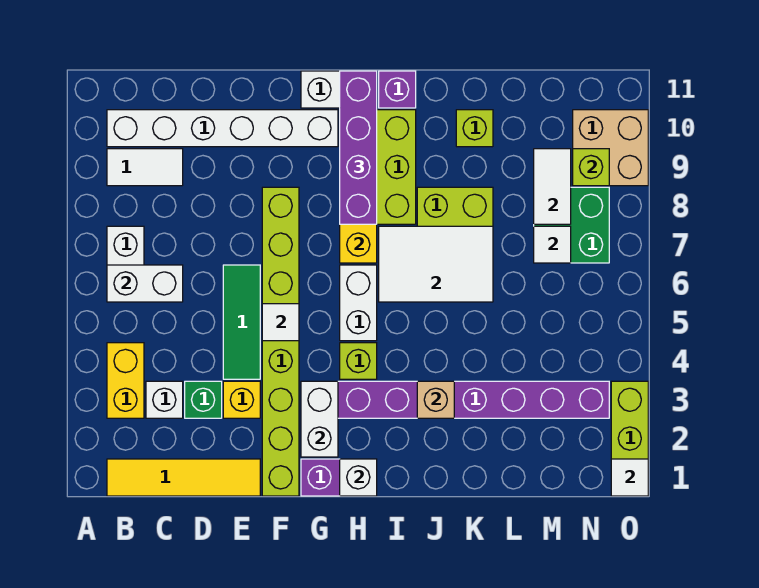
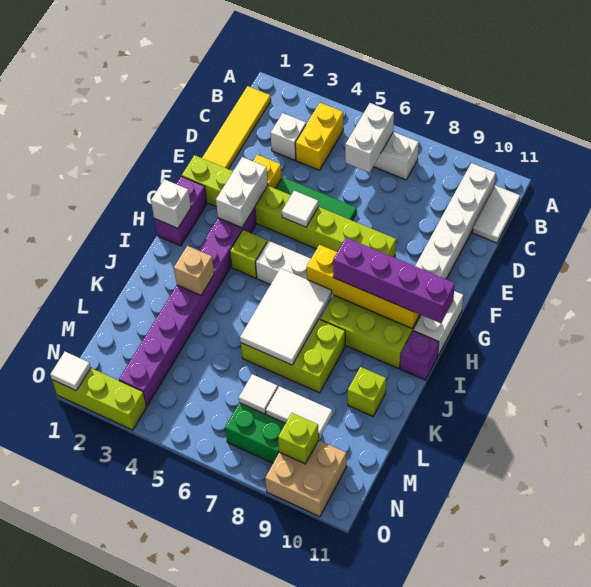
yellow 1x2 brick [107,343,144,418] -> yellow 1x2 brick turned to [295,103,343,170]
white 1x2 tile [107,149,183,186] -> white 1x2 tile moved to [473,186,520,243]
green 1x1 brick [185,381,222,418] -> none
white 1x2 brick [301,381,338,457] -> white 1x2 brick turned to [216,157,268,228]

